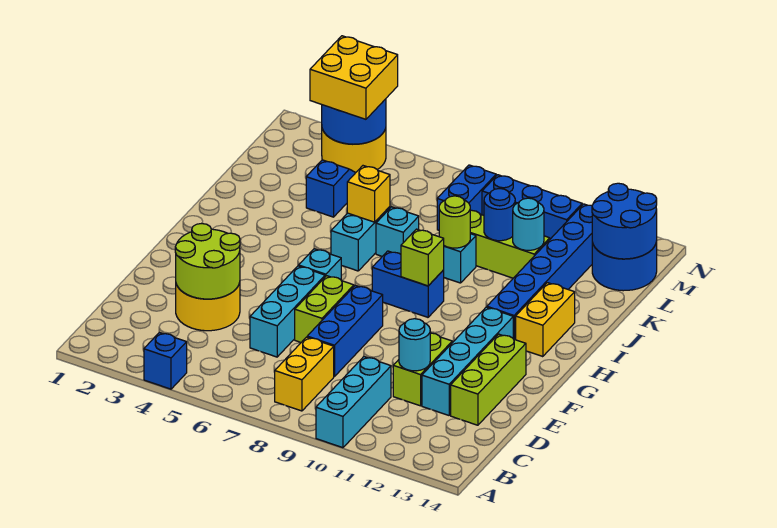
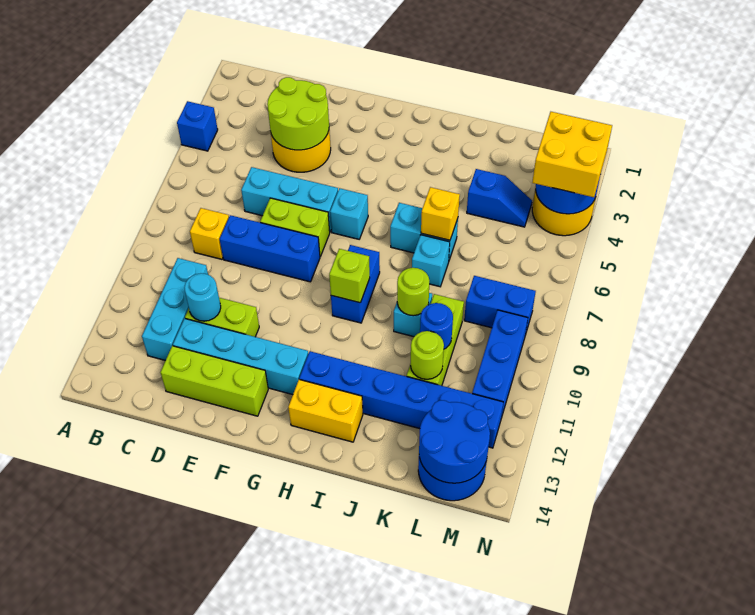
cyan 1x3 brick [316,357,391,448] -> cyan 1x3 brick turned to [142,258,208,360]
yellow 1x2 brick [275,337,334,411] -> yellow 1x1 brick [190,208,229,259]
cyan 1x1 round brick [513,198,544,250] -> lime 1x1 round brick [411,331,444,379]

